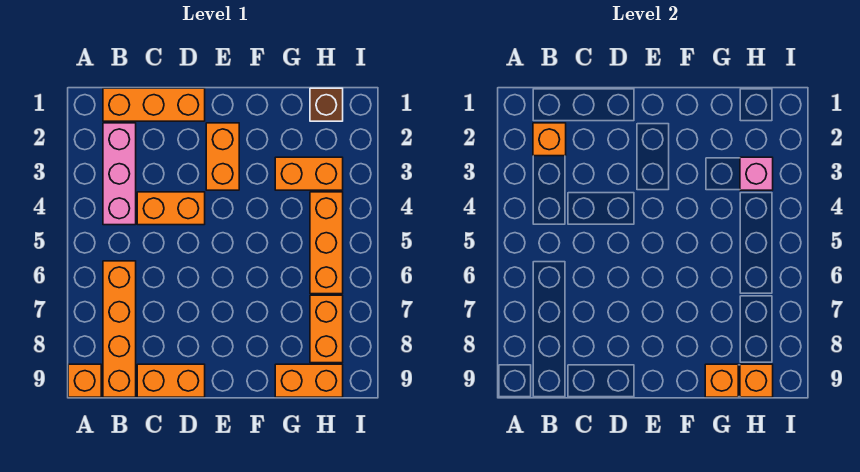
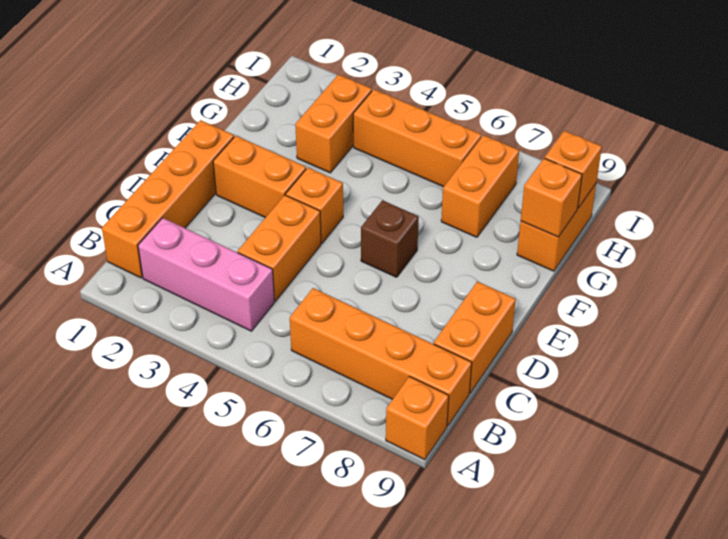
orange 1x3 brick [103,88,205,121] -> orange 1x4 brick [102,120,234,278]
orange 1x1 brick [533,123,566,156] -> orange 1x1 brick moved to [286,168,343,243]
brown 1x1 brick [310,88,343,121] -> brown 1x1 brick moved to [361,200,419,277]
pink 1x1 brick [740,157,773,190] -> none
orange 1x2 brick [310,295,343,363] -> orange 1x2 brick turned to [441,135,519,237]

